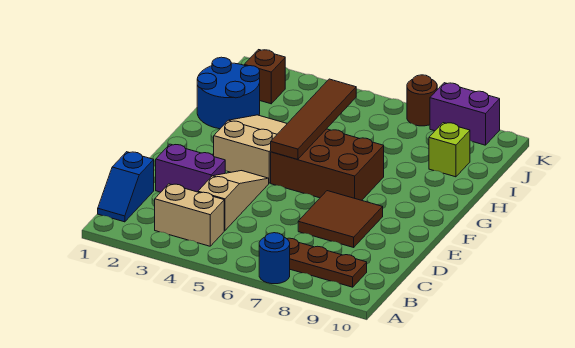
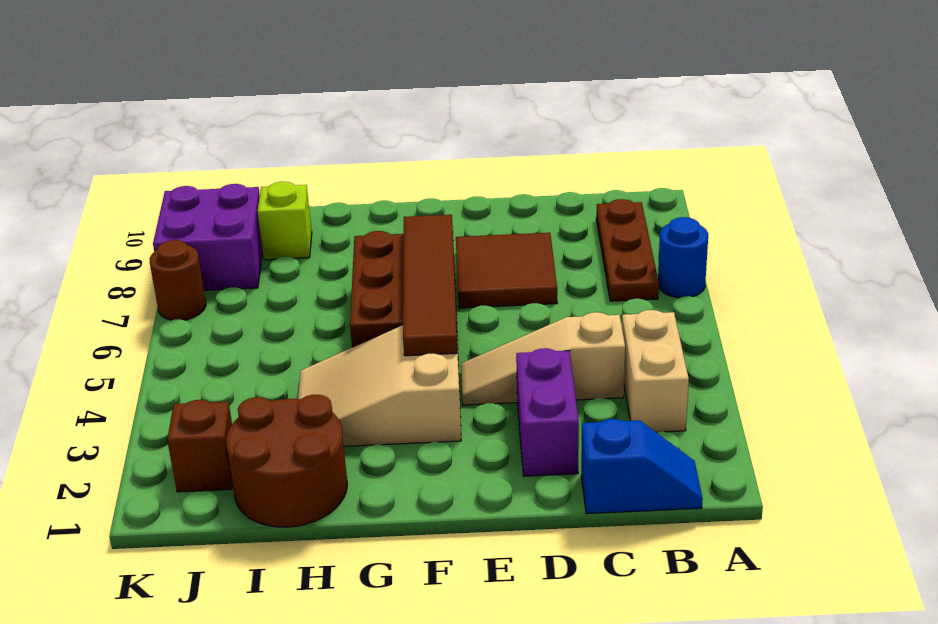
brown 1x4 tile [271,79,356,160] -> brown 1x4 tile turned to [403,215,457,356]
blue 2x2 round brick [197,57,260,129] -> brown 2x2 round brick [226,395,347,527]
purple 1x2 brick [430,83,500,145] -> purple 2x2 brick [153,184,263,290]

